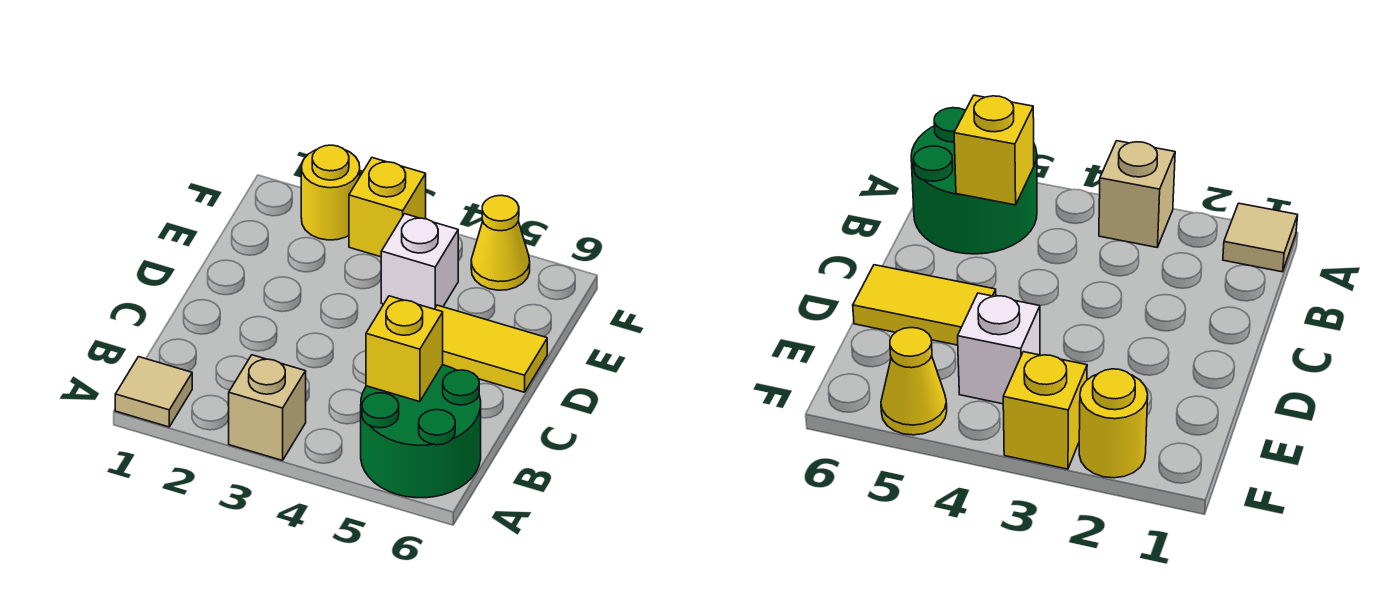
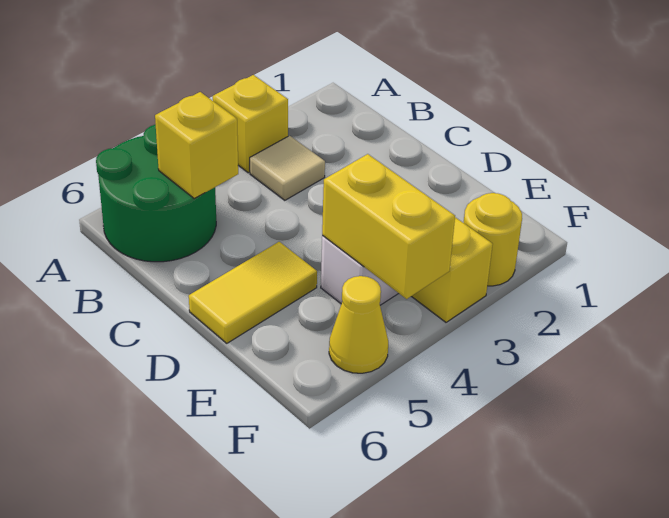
tan 1x1 tile [115,357,192,427] -> tan 1x1 tile moved to [250,136,325,200]
tan 1x1 brick [229,355,306,460] -> yellow 1x1 brick [213,75,288,173]
none -> yellow 1x2 brick [322,154,455,299]

